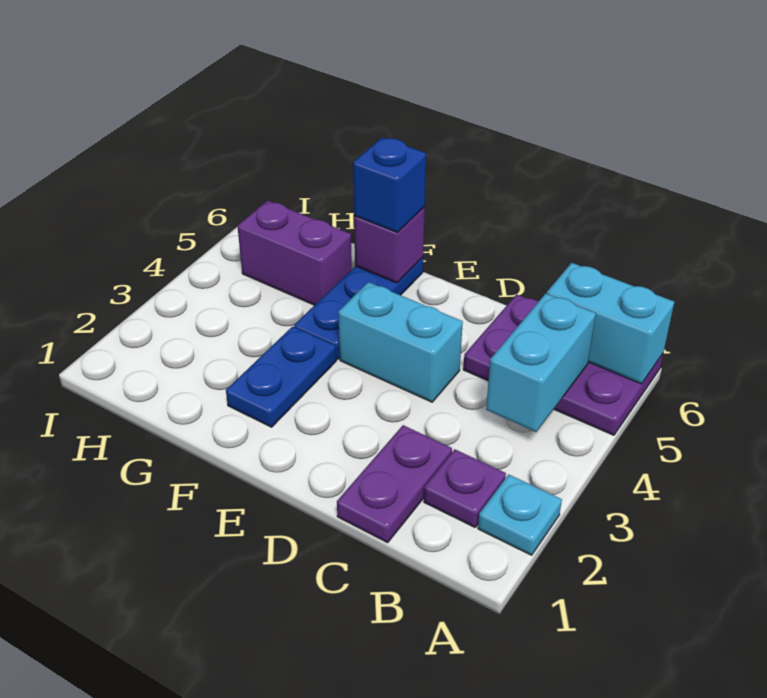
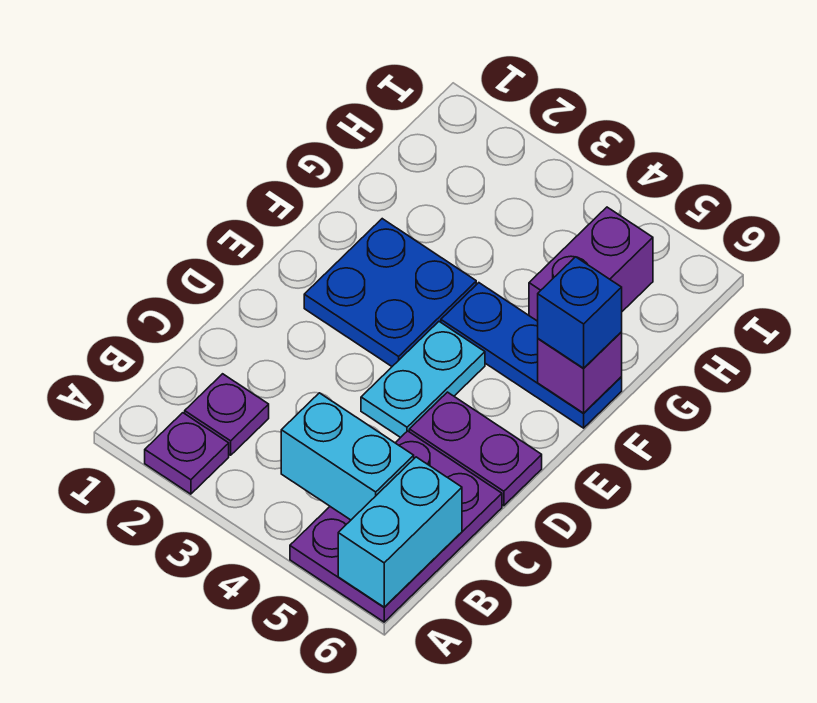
cyan 1x1 plate [478,475,562,555] -> purple 1x1 plate [145,413,229,494]
purple 1x2 plate [337,425,452,543] -> purple 1x2 plate moved to [409,392,542,506]
cyan 1x2 brick [338,282,463,402] -> cyan 1x2 plate [361,322,485,438]
blue 1x2 plate [226,326,336,427] -> blue 2x2 plate [304,219,476,366]

